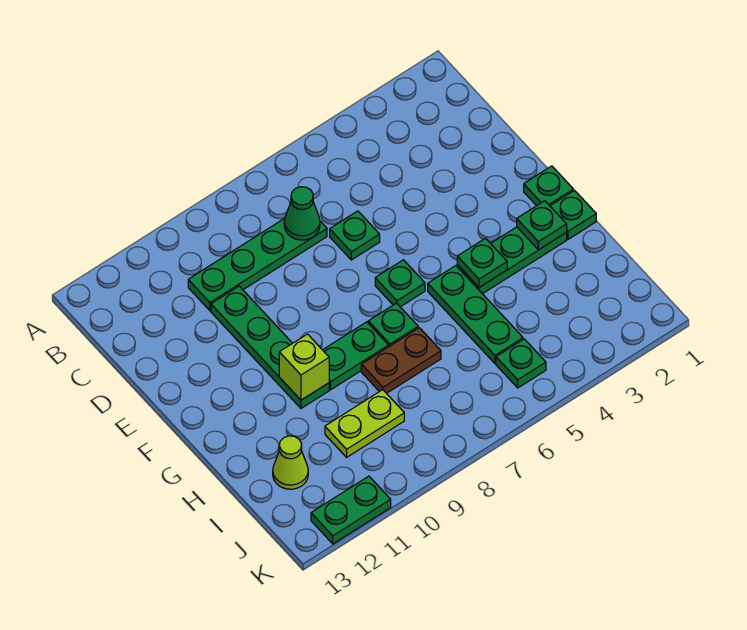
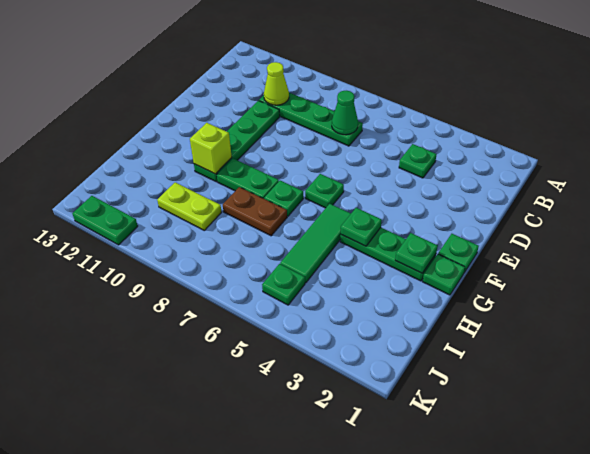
green 1x1 plate [330,211,380,260] -> green 1x1 plate moved to [399,144,437,178]
green 1x3 plate [428,266,523,363] -> green 1x3 tile [280,204,351,283]
lime 1x1 cone [273,436,308,489] -> lime 1x1 cone moved to [264,62,289,105]

